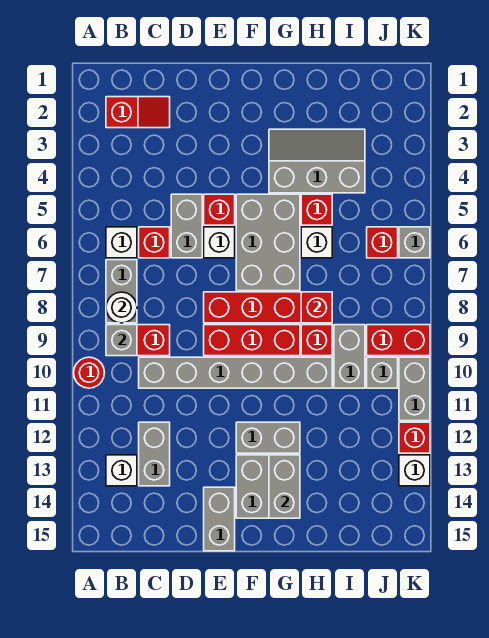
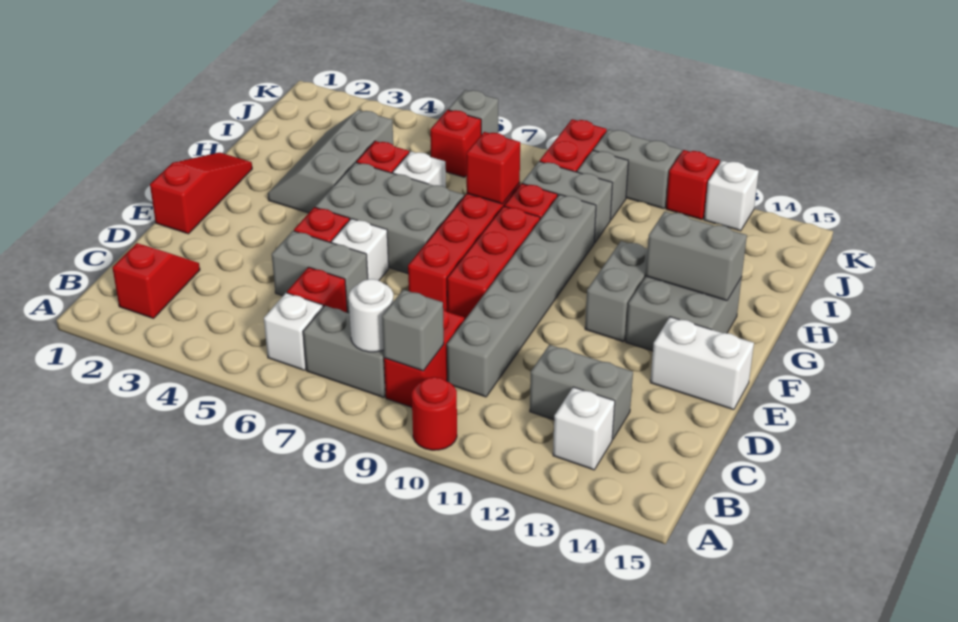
none -> red 1x3 slope [150,152,252,234]
grey 1x2 brick [204,487,235,551] -> white 1x2 brick [650,317,754,410]

